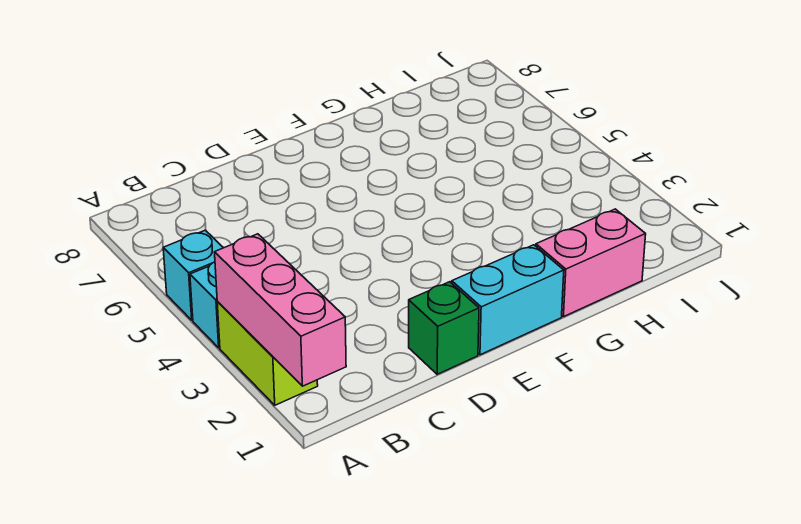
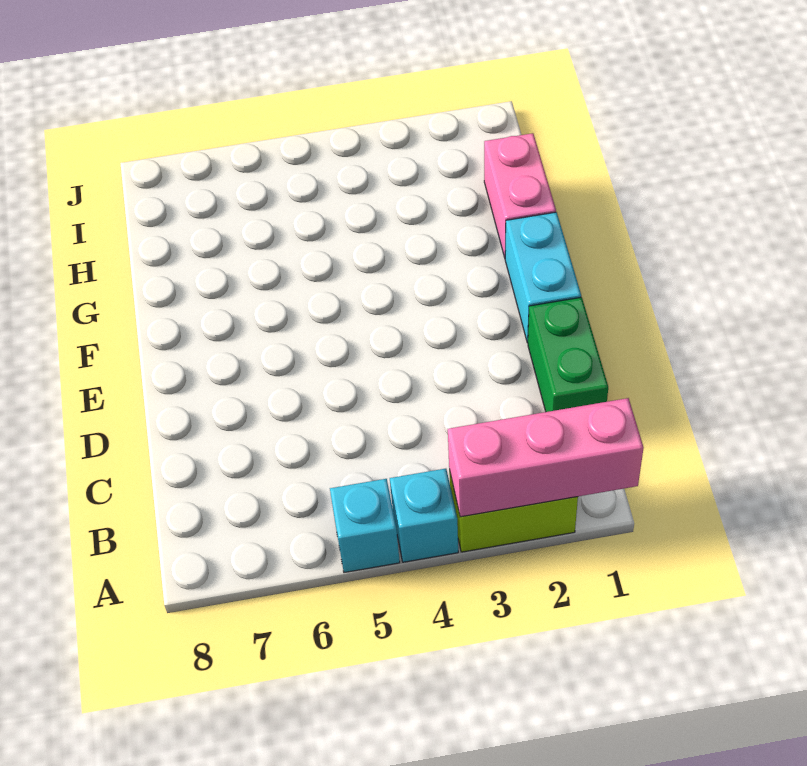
green 1x1 brick [409,282,479,374] -> green 1x2 brick [528,297,608,412]

